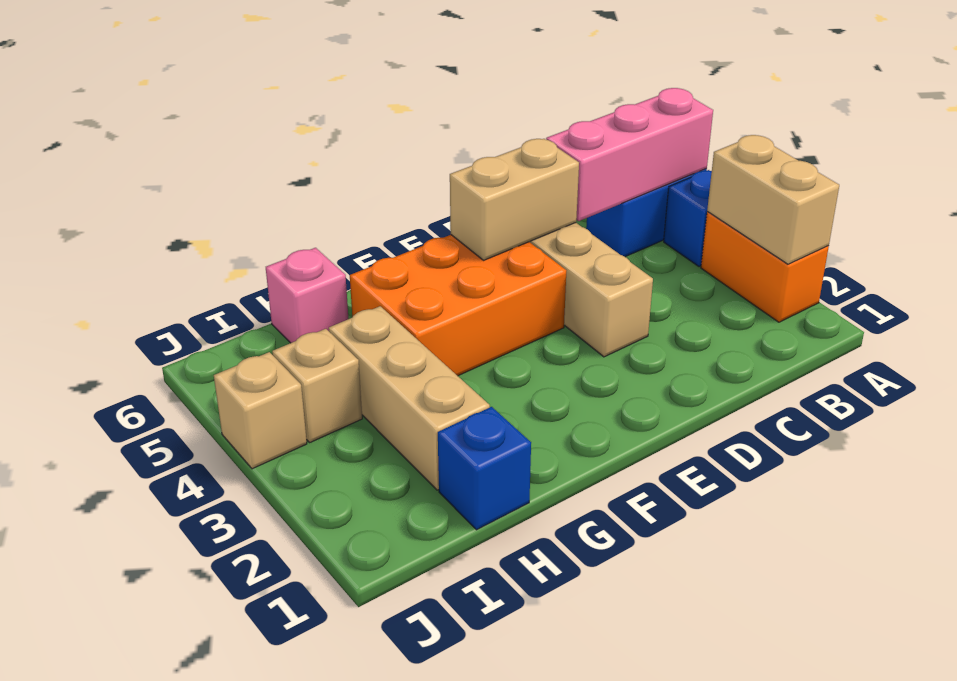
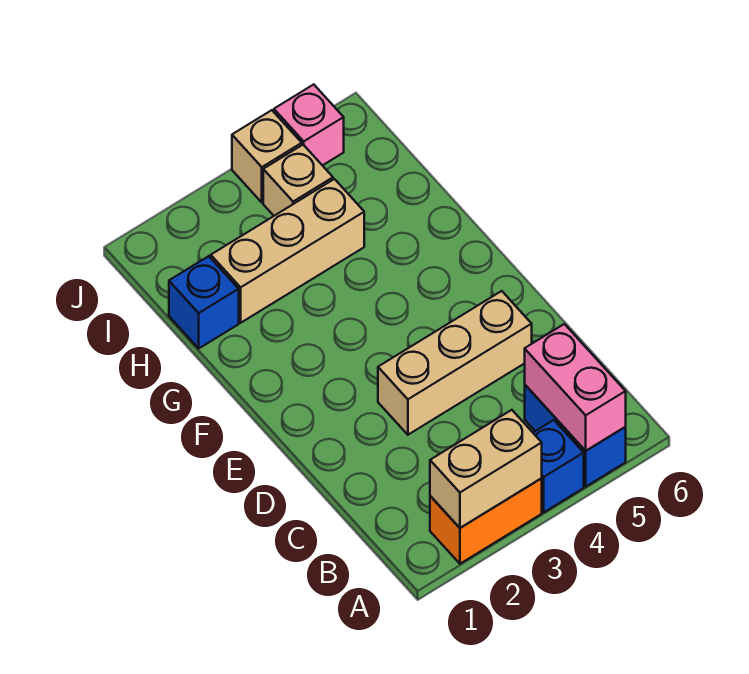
pink 1x3 brick [546,88,713,221] -> pink 1x2 brick [525,324,626,451]
tan 1x2 brick [450,139,579,260] -> none
orange 2x3 brick [350,235,566,376] -> none
pink 1x1 brick [266,248,348,343] -> pink 1x1 brick moved to [274,84,344,166]

